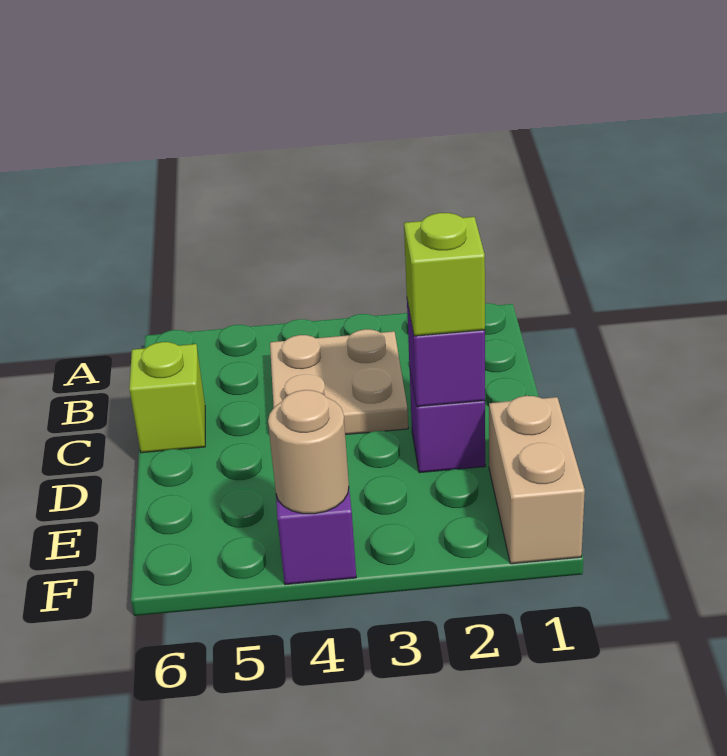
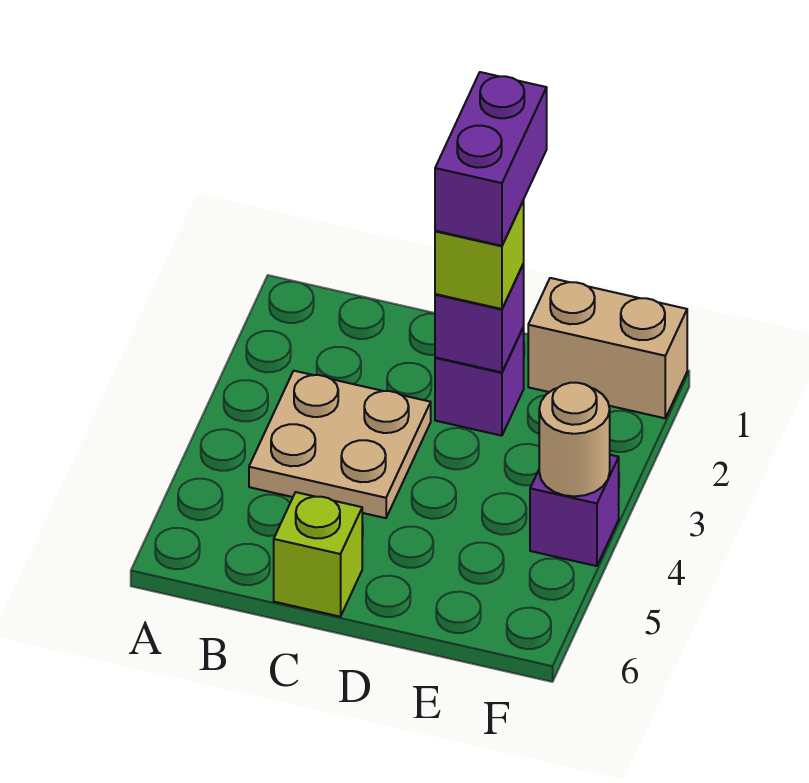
none -> purple 1x2 brick [435,72,547,246]

